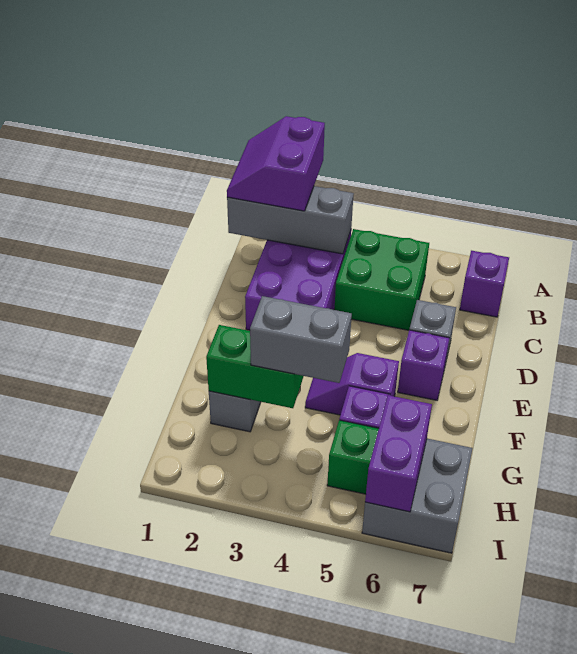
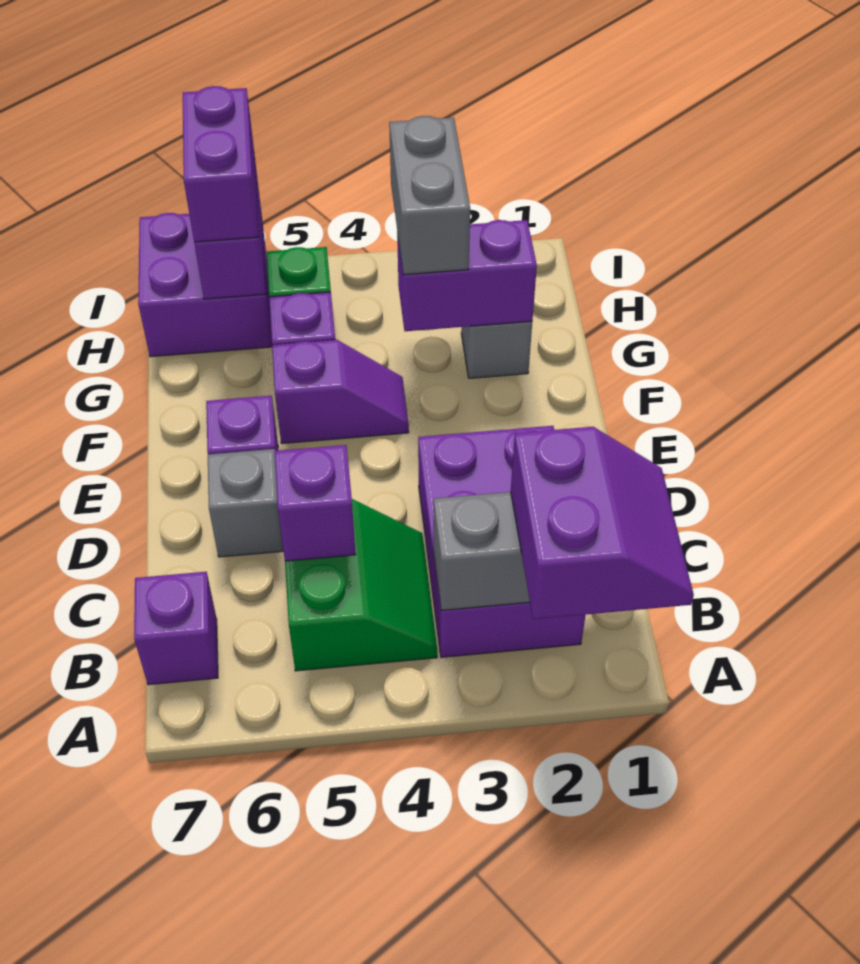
green 2x2 brick [334,229,429,330] -> green 2x2 slope [285,499,437,671]
none -> purple 1x1 brick [275,445,356,561]
green 1x2 brick [206,325,304,408] -> purple 1x2 brick [397,220,537,331]
grey 1x2 brick [250,296,352,383] -> grey 1x2 brick turned to [389,116,470,275]
grey 2x2 brick [362,439,473,553] -> purple 2x2 brick [138,213,272,357]
none -> purple 1x2 brick [183,86,259,242]

